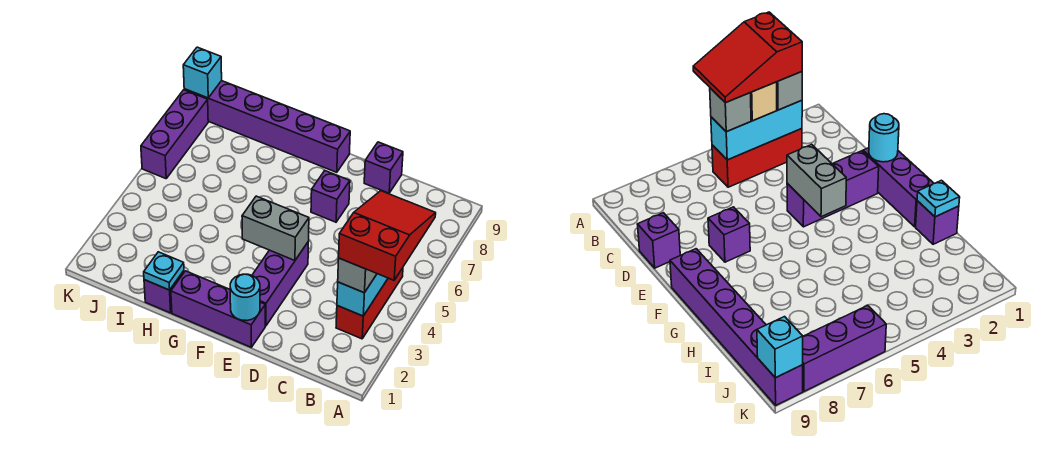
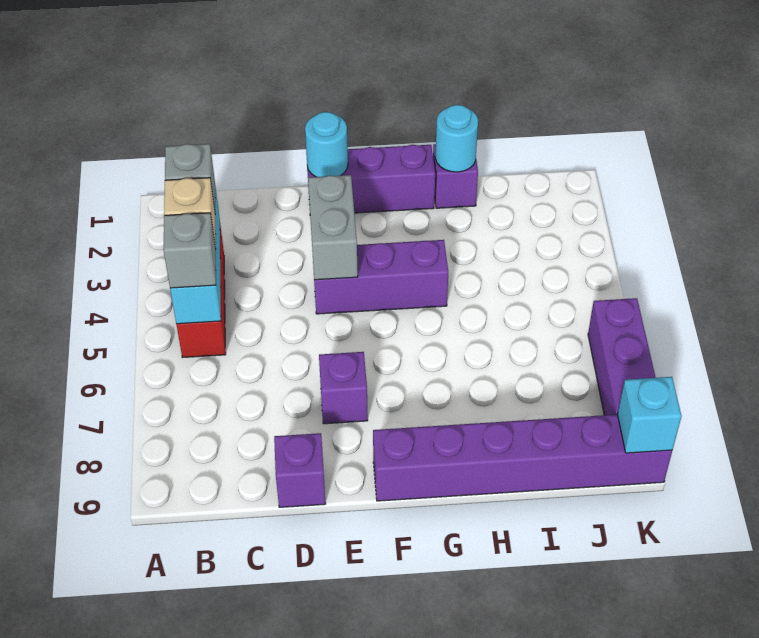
red 2x3 slope [339,191,436,280] -> none
purple 1x3 brick [252,243,308,326] -> purple 1x3 brick turned to [313,240,448,314]
grey 1x2 brick [242,196,309,261] -> grey 1x2 brick turned to [308,175,358,280]
cyan 1x1 plate [144,252,184,290] -> cyan 1x1 round brick [435,105,478,172]

